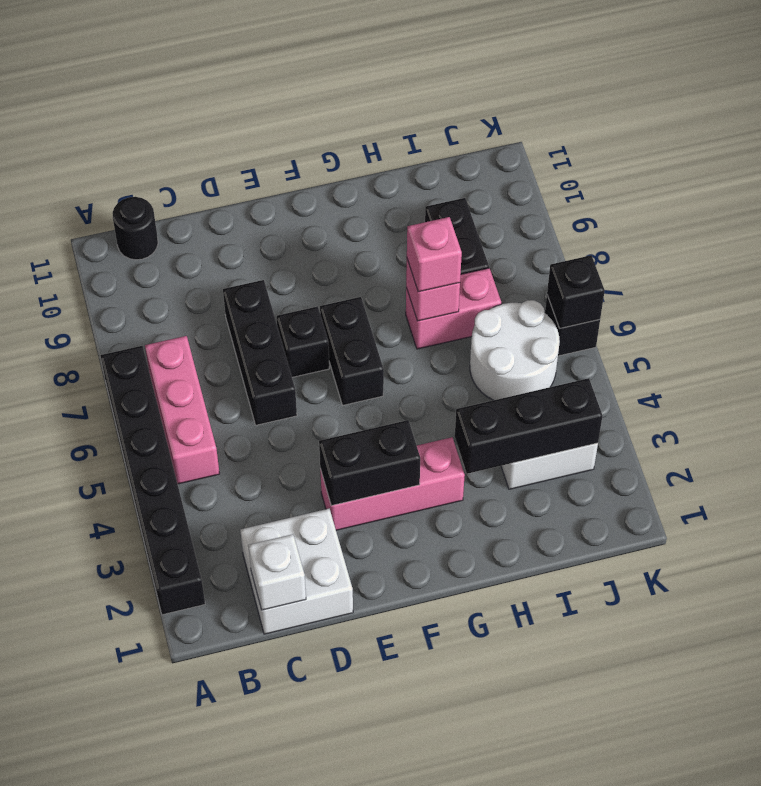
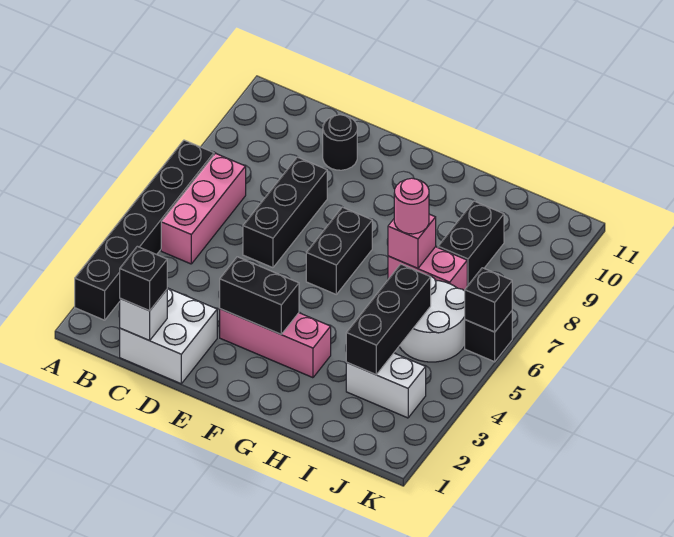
black 1x1 round brick [112,197,158,260] -> black 1x1 round brick moved to [323,115,357,170]
black 1x1 brick [277,306,329,377] -> black 1x1 brick moved to [120,246,167,311]
black 1x3 brick [455,378,602,474] -> black 1x3 brick turned to [346,264,431,375]
pink 1x1 brick [407,217,462,292] -> pink 1x1 round brick [394,178,429,234]

